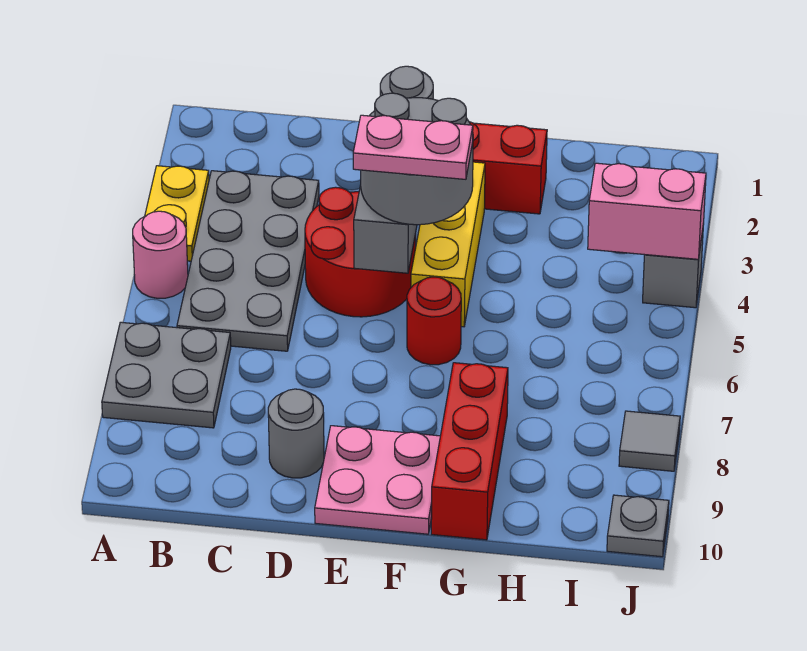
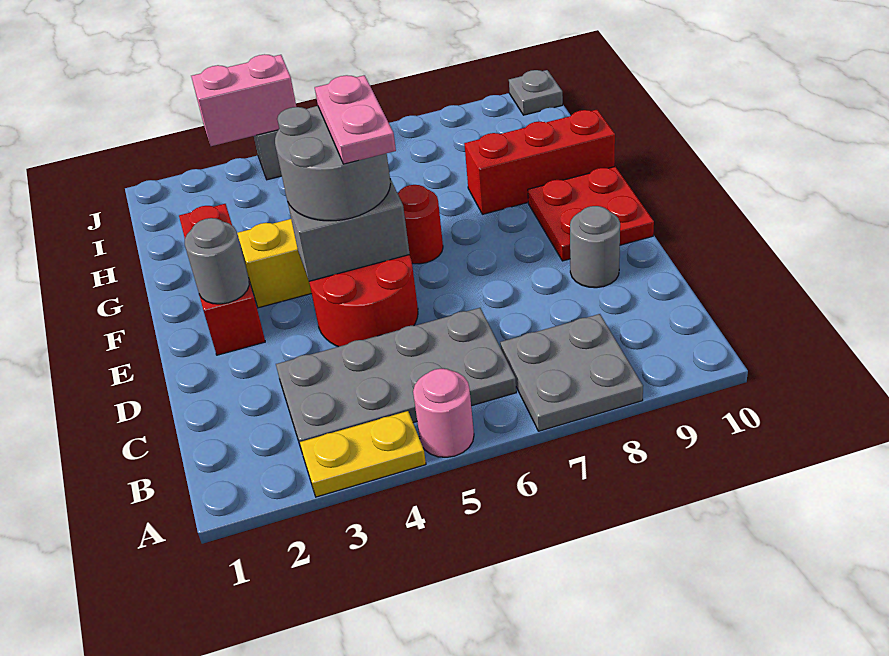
pink 2x2 plate [315,426,440,534] -> red 2x2 plate [528,167,654,261]
pink 1x2 brick [588,163,706,259] -> pink 1x2 brick turned to [191,54,296,146]
grey 1x1 tile [619,411,680,471] -> none

